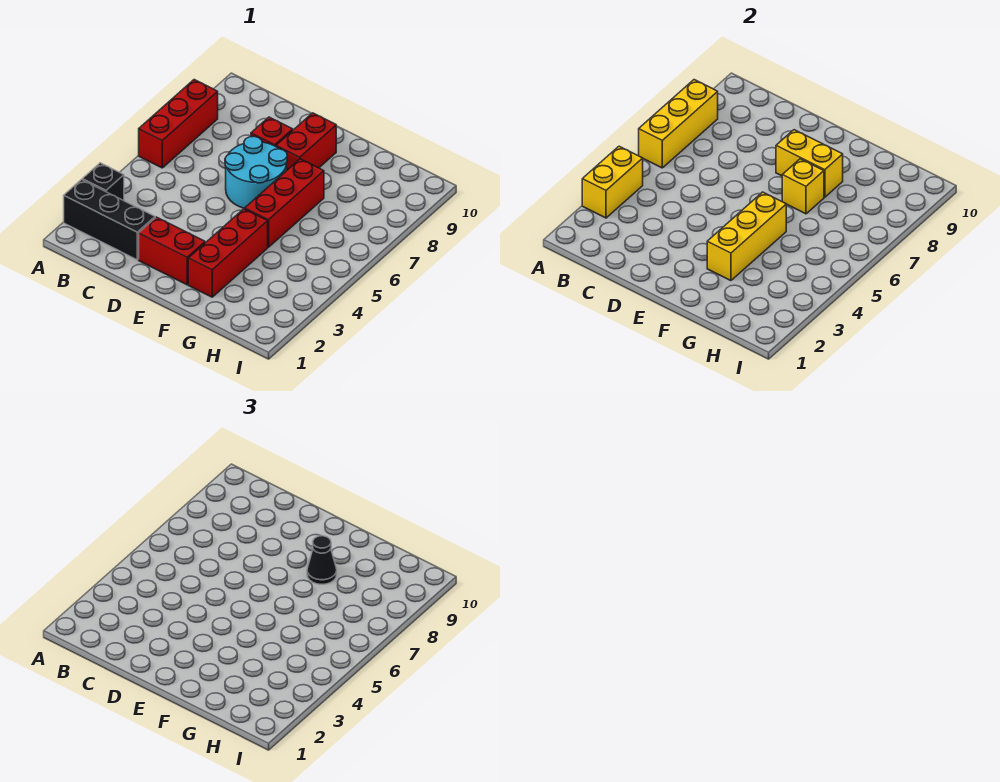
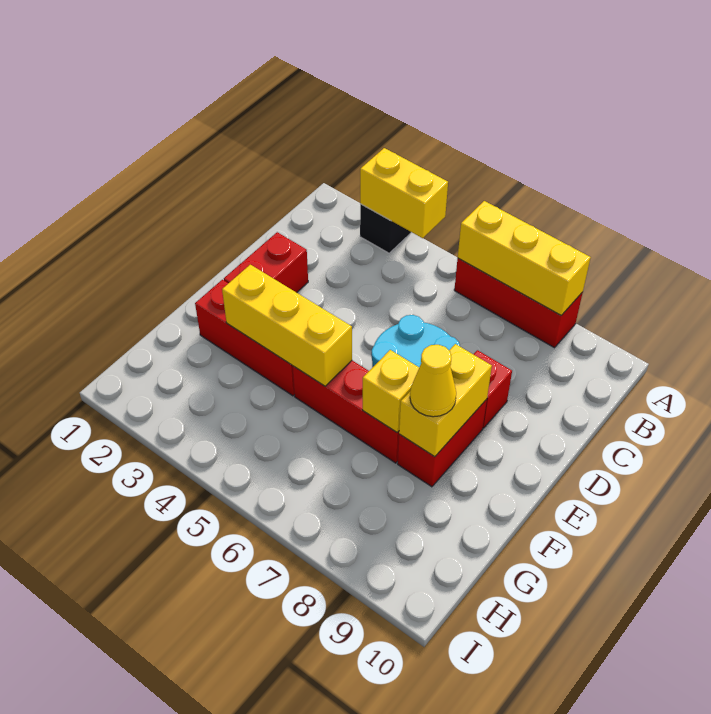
black 1x3 brick [64,180,155,260] -> none
red 1x2 brick [276,113,336,170] -> red 1x2 brick turned to [398,399,487,487]
black 1x1 cone [307,536,337,584] -> yellow 1x1 cone [410,345,456,417]

